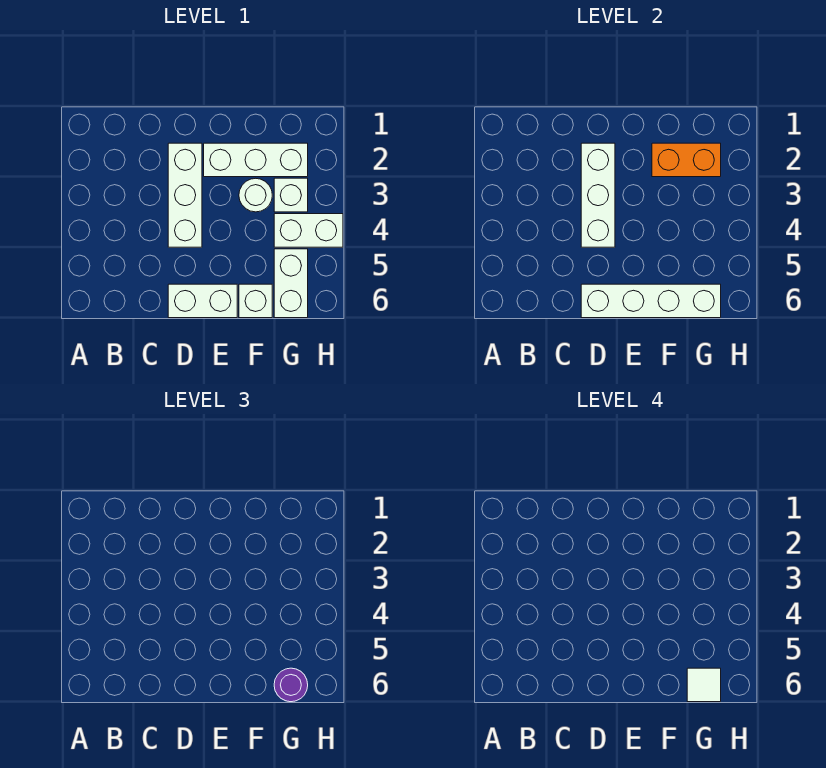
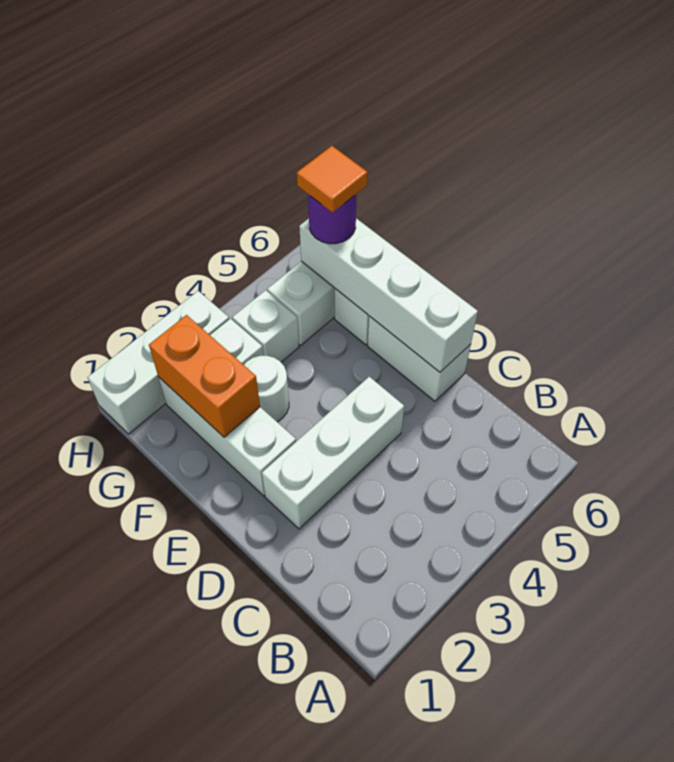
white 1x3 brick [581,143,615,247] -> white 1x3 brick moved to [88,291,229,434]
white 1x2 brick [274,214,343,247] -> white 1x1 brick [232,290,299,362]
white 1x1 tile [687,668,721,702] -> orange 1x1 tile [297,146,368,213]

